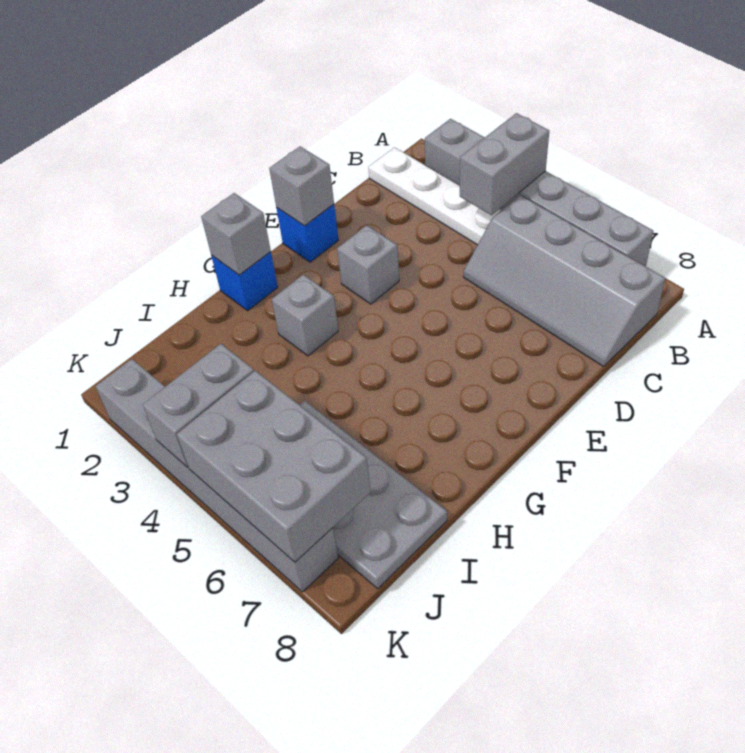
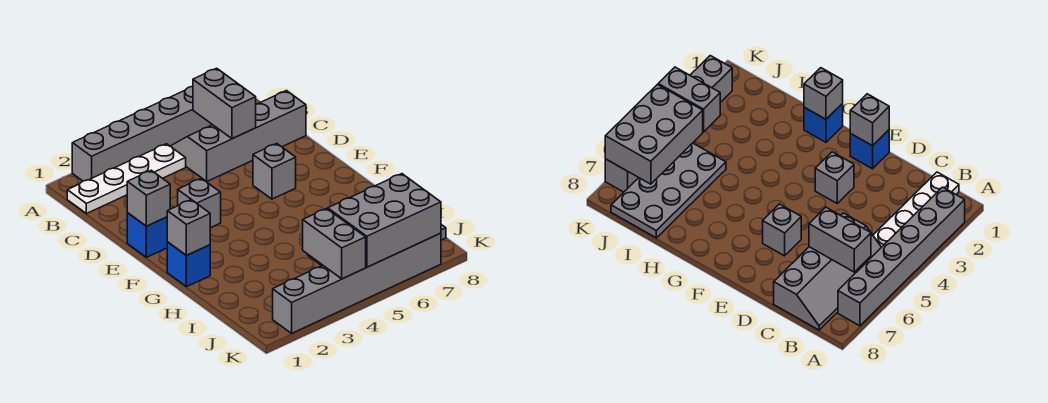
grey 1x2 brick [460,113,549,215] -> grey 1x2 brick moved to [193,68,256,139]
grey 2x4 slope [464,195,665,366] -> grey 2x4 slope turned to [170,91,306,182]
grey 1x1 brick [272,275,338,356] -> grey 1x1 brick moved to [253,143,296,199]

